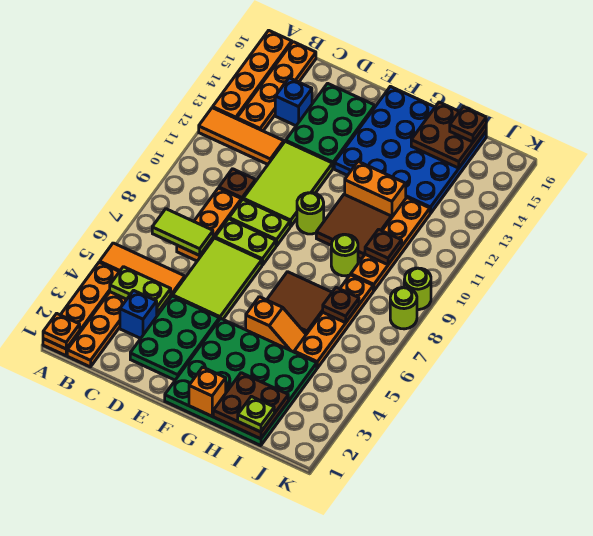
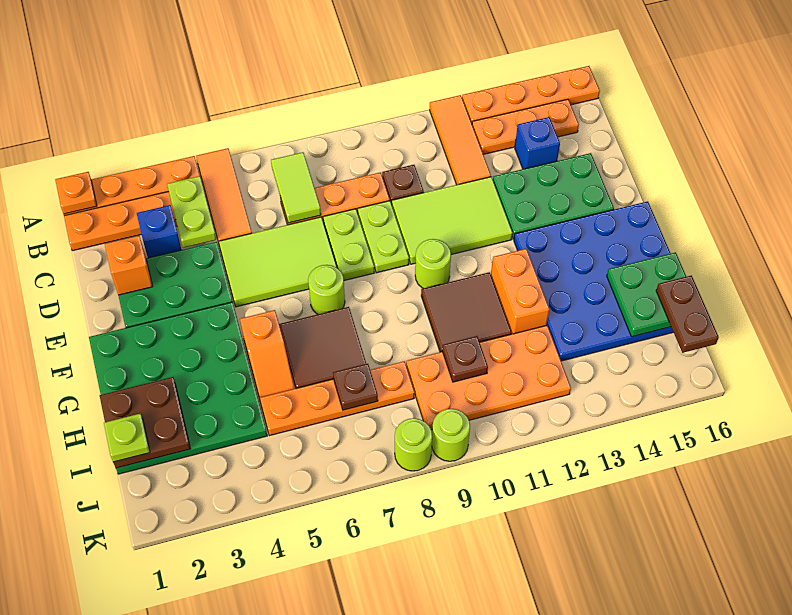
orange 1x4 plate [237,42,316,131] -> orange 1x3 plate [472,99,579,154]
orange 1x1 brick [189,367,226,416] -> orange 1x1 brick moved to [105,236,153,295]
lime 1x1 round brick [331,234,358,276] -> lime 1x1 round brick moved to [308,265,345,314]
brown 2x2 plate [411,102,486,168] -> green 2x2 plate [607,252,686,337]
orange 1x4 plate [351,198,430,291] -> orange 2x4 plate [406,325,571,430]
brown 1x1 plate [450,106,486,142] -> brown 1x2 plate [656,276,719,353]

